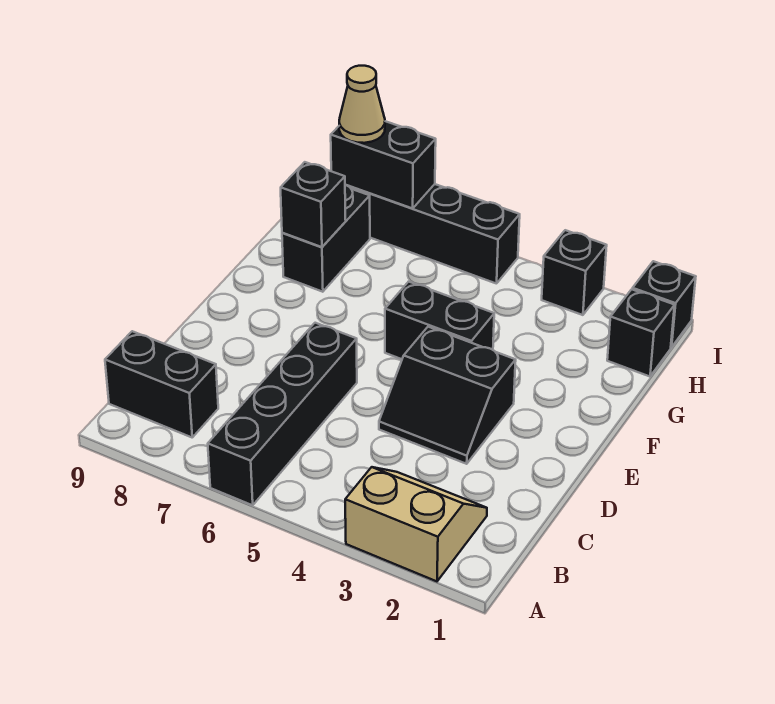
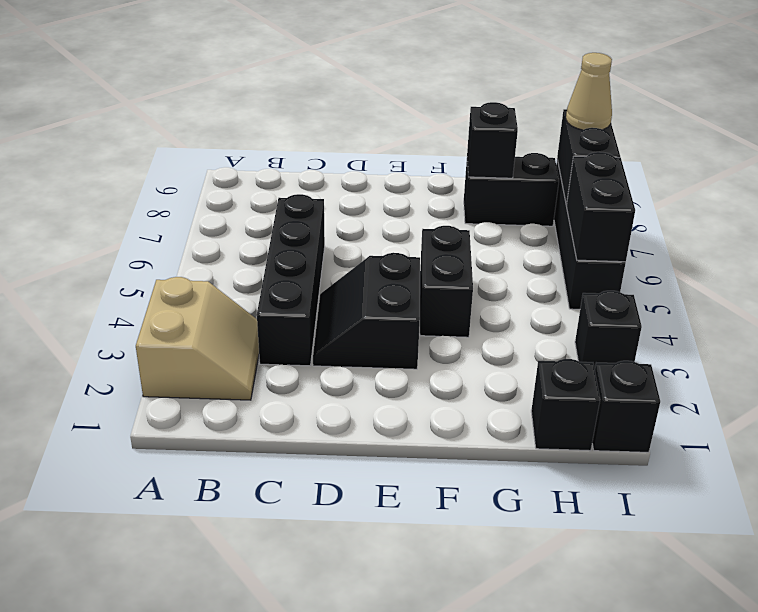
black 1x4 brick [208,323,357,505] -> black 1x4 brick turned to [257,194,325,366]
black 1x2 brick [105,331,218,437] -> black 1x2 brick moved to [566,152,635,262]

